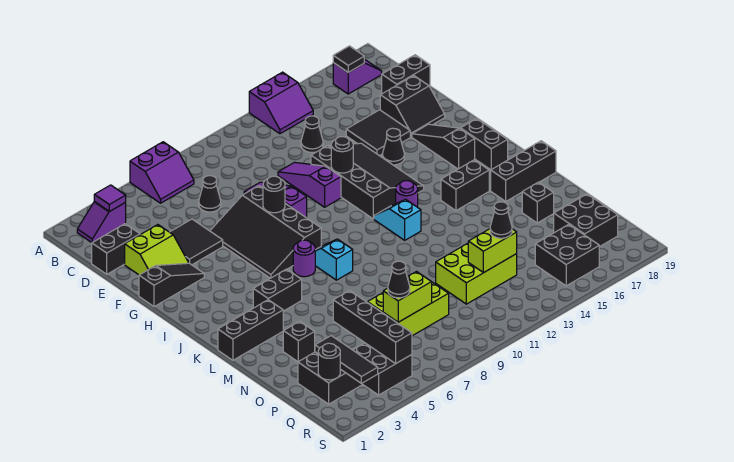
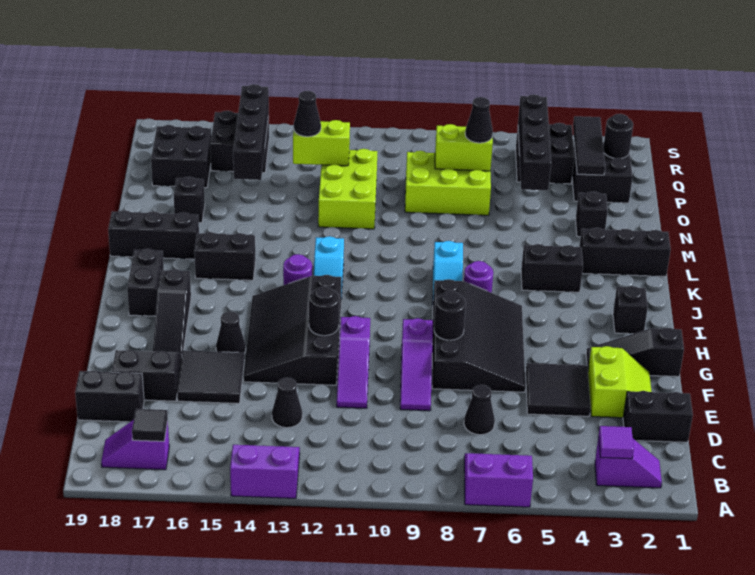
lime 2x2 slope [125,225,189,275] -> lime 2x2 slope turned to [588,346,652,418]
none -> black 1x1 brick [613,286,648,334]
lime 2x3 brick [436,243,517,304] -> lime 2x3 brick turned to [318,149,377,229]
none -> black 1x4 brick [233,84,269,180]

